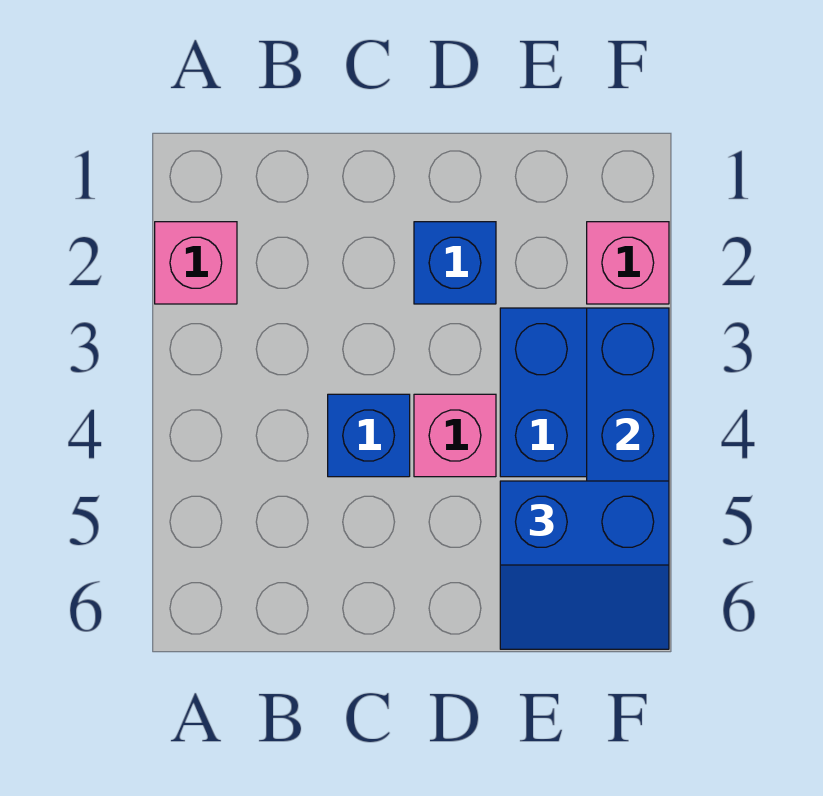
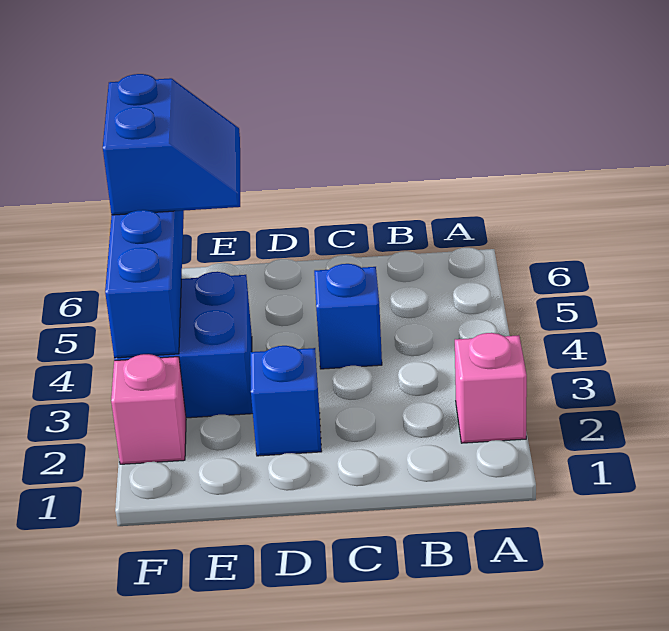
pink 1x1 brick [414,394,496,477] -> none
blue 2x2 slope [500,481,669,649] -> blue 2x2 slope turned to [103,74,240,215]

